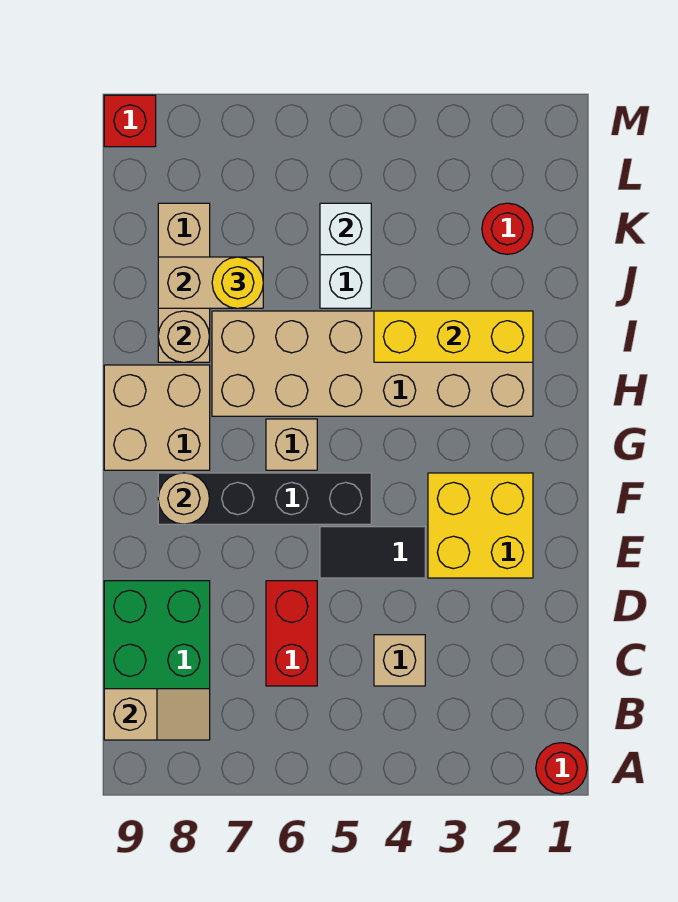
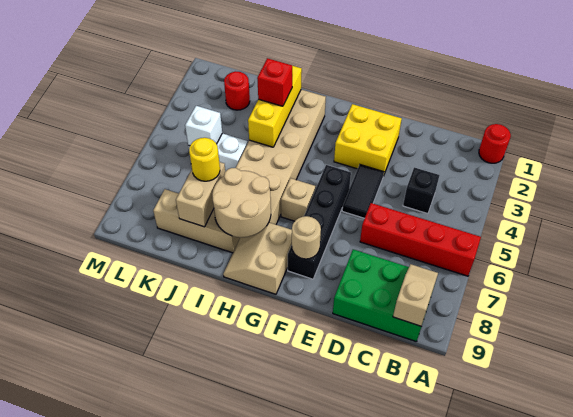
tan 1x1 brick [374,635,425,686] -> black 1x1 brick [403,167,440,214]
red 1x2 brick [266,581,317,686] -> red 1x4 brick [360,203,481,276]
tan 2x2 brick [104,365,210,470] -> tan 2x2 slope [223,223,292,294]
tan 1x1 round brick [158,311,210,362] -> tan 2x2 round brick [212,168,271,237]
red 1x1 brick [104,95,156,147] -> red 1x1 brick moved to [257,58,292,106]

